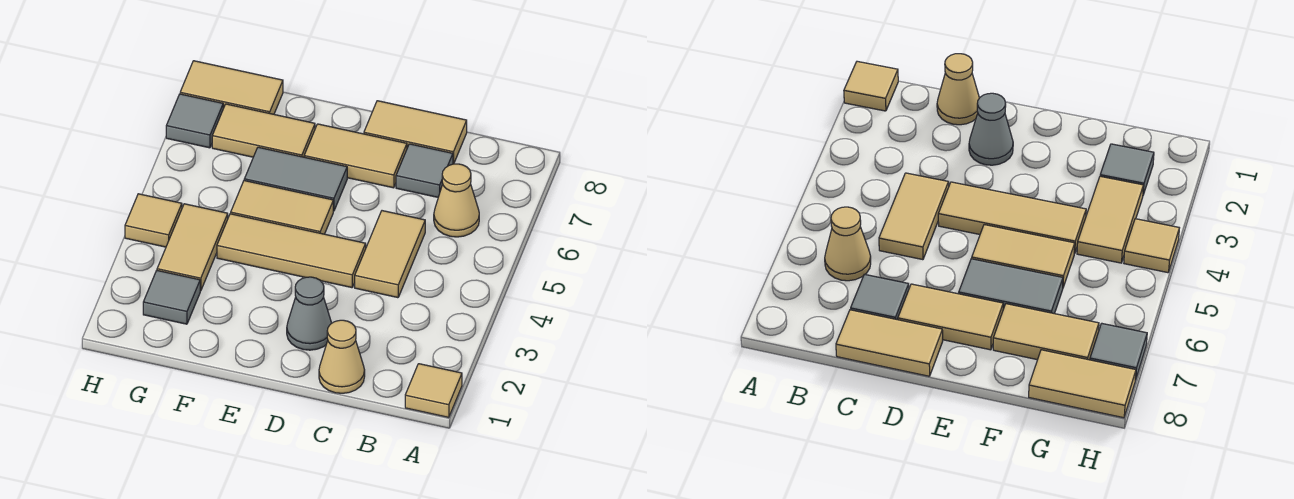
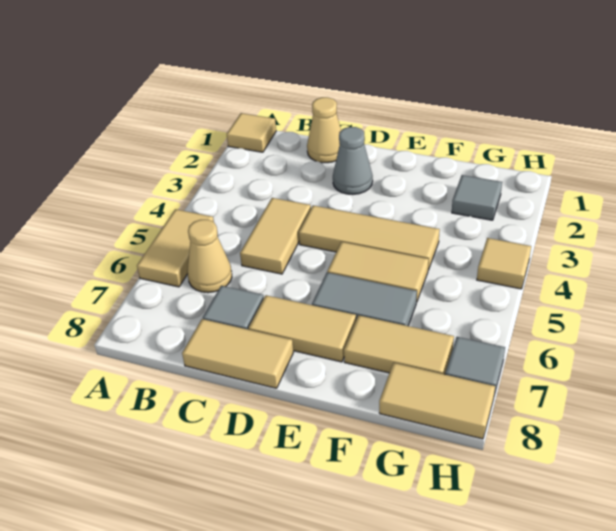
tan 1x2 tile [157,204,228,291] -> tan 1x2 tile moved to [137,209,214,287]

